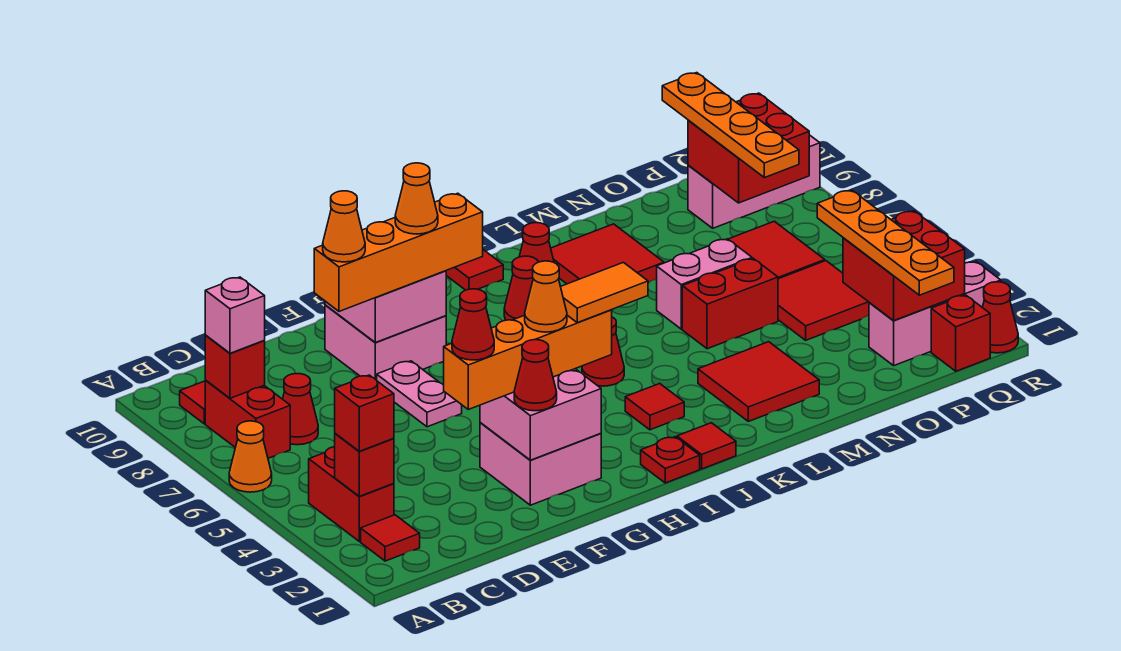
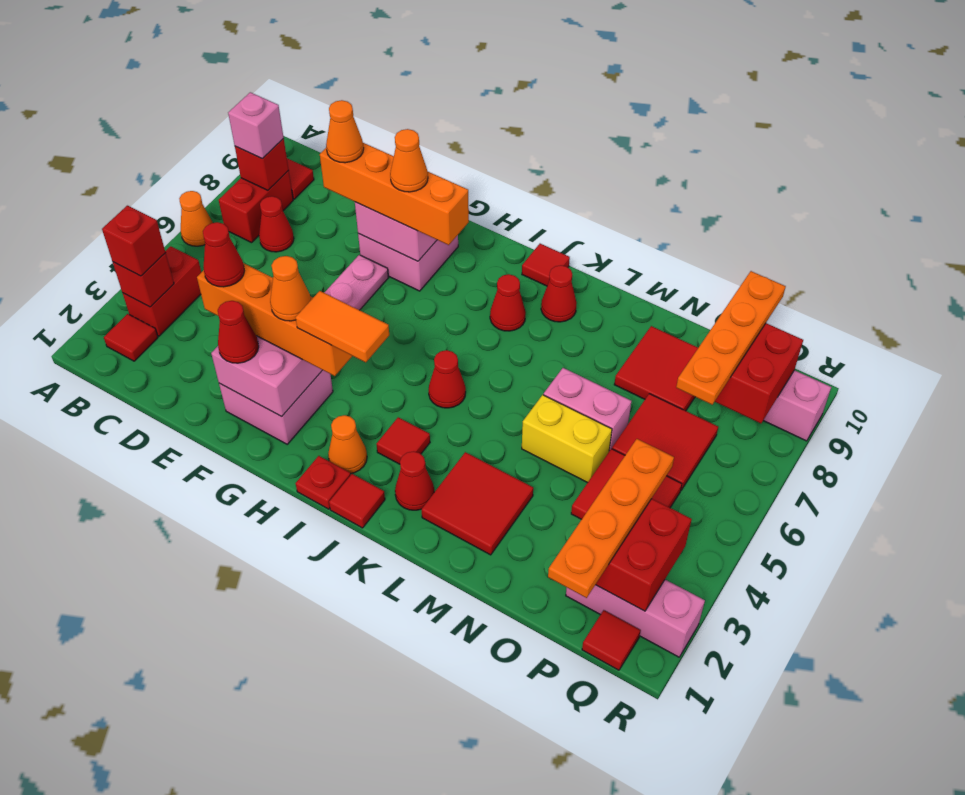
none -> orange 1x1 cone [328,415,367,474]
red 2x2 tile [551,224,664,284] -> red 2x2 tile moved to [614,326,698,411]
red 1x2 brick [682,258,778,349] -> yellow 1x2 brick [522,395,612,483]
red 1x1 brick [931,295,990,371] -> red 1x1 tile [582,610,641,670]
red 1x1 cone [982,282,1018,353] -> red 1x1 cone moved to [395,451,434,510]

